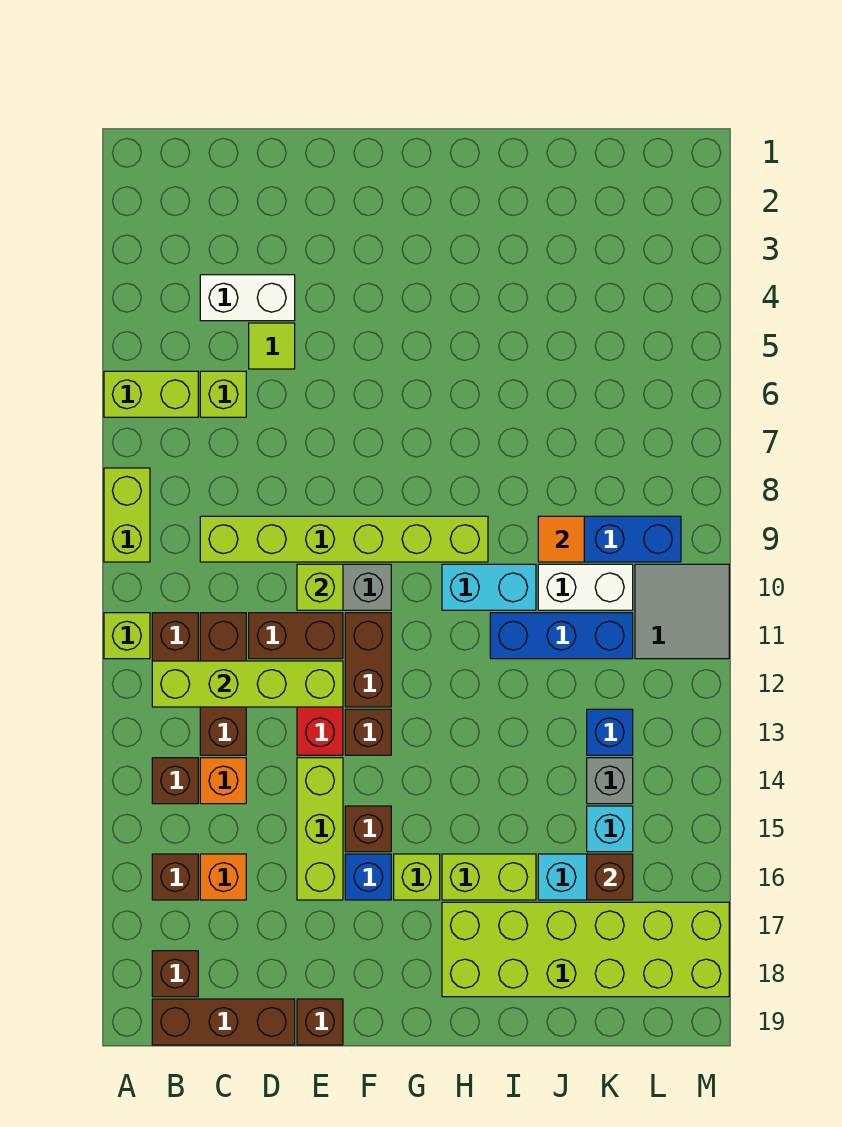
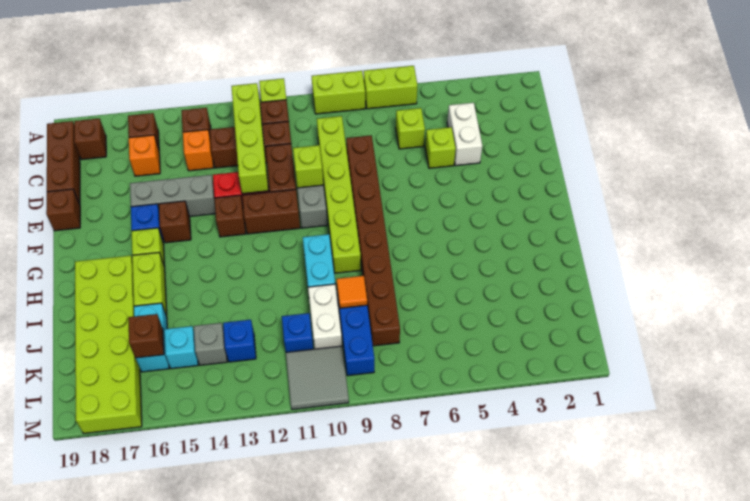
lime 1x2 brick [104,371,198,417] -> lime 1x2 brick turned to [364,66,417,109]
lime 1x1 tile [249,323,295,369] -> lime 1x1 brick [425,127,456,168]
none -> brown 1x8 brick [346,135,400,346]
lime 1x3 brick [297,758,343,900] -> grey 1x3 brick [130,175,216,217]
blue 1x3 brick [490,613,633,659] -> blue 1x1 brick [282,313,313,352]

